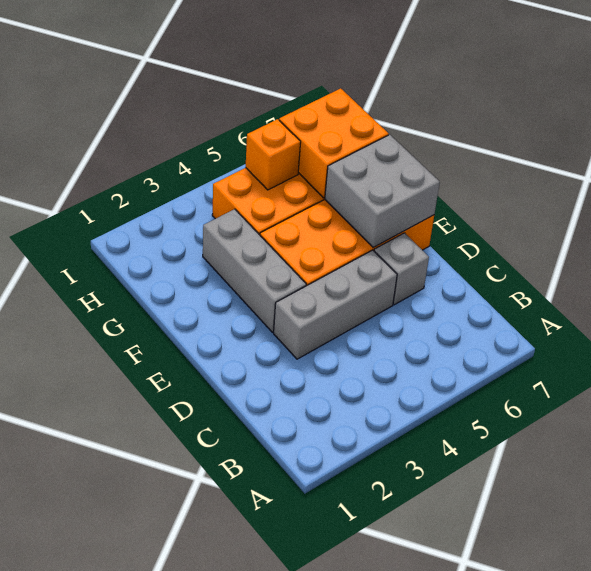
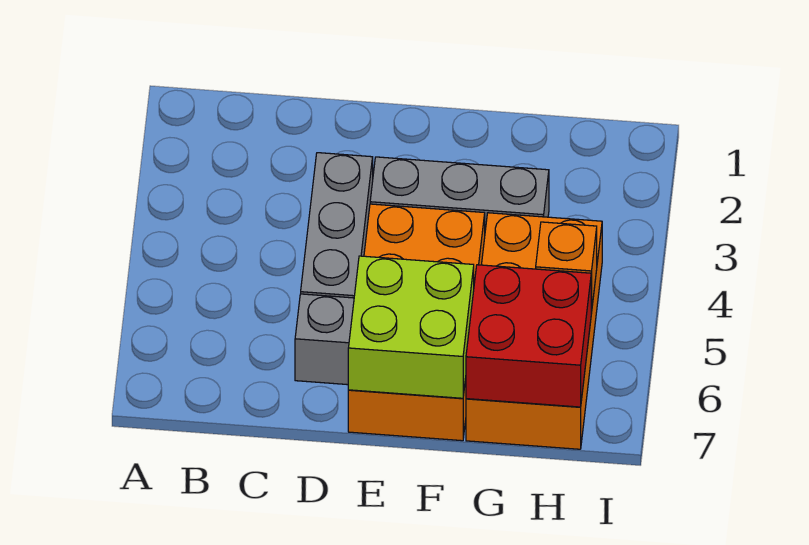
grey 2x2 brick [325,135,440,247] -> lime 2x2 brick [348,256,474,398]
orange 2x2 brick [279,88,389,198] -> red 2x2 brick [466,265,591,407]

